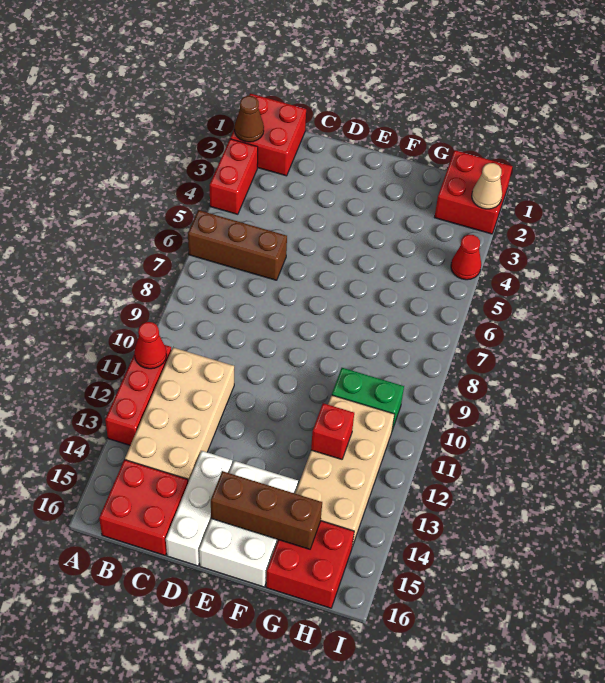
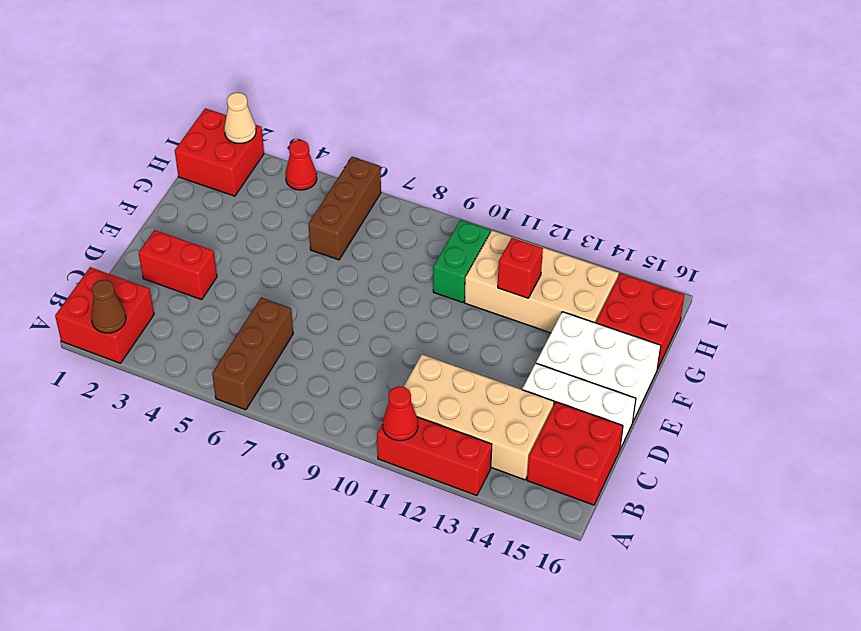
red 1x2 brick [210,139,258,214] -> red 1x2 brick moved to [139,230,217,300]
brown 1x3 brick [211,471,322,549] -> brown 1x3 brick moved to [309,157,381,260]

